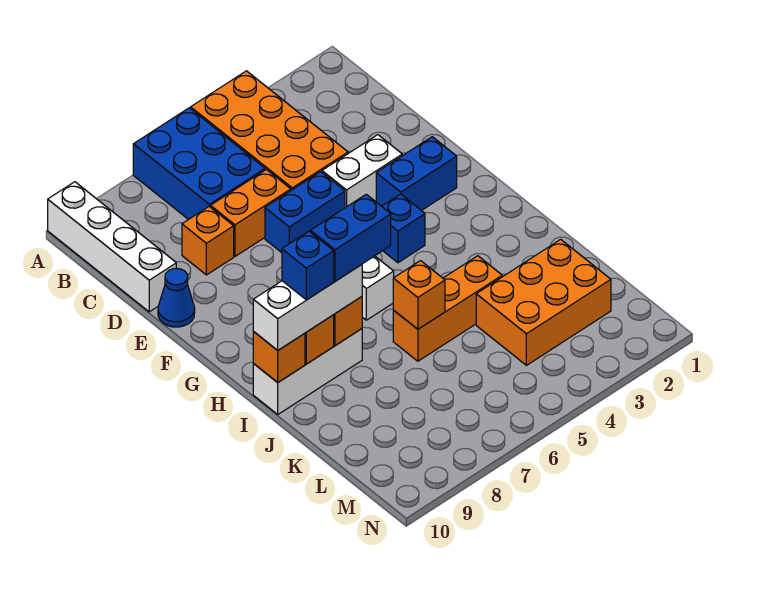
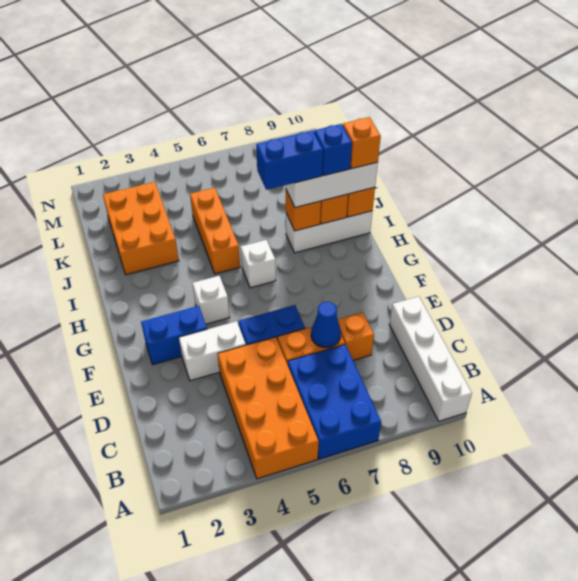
blue 1x1 cone [158,269,195,327] -> blue 1x1 cone moved to [311,302,341,348]
blue 1x1 brick [382,194,425,263] -> white 1x1 brick [193,276,230,324]
orange 1x3 brick [393,256,502,361] -> orange 1x3 brick turned to [190,188,240,274]
orange 1x1 brick [393,261,445,329] -> orange 1x1 brick moved to [343,117,381,169]
orange 2x3 brick [476,239,611,365] -> orange 2x3 brick turned to [103,182,179,275]

